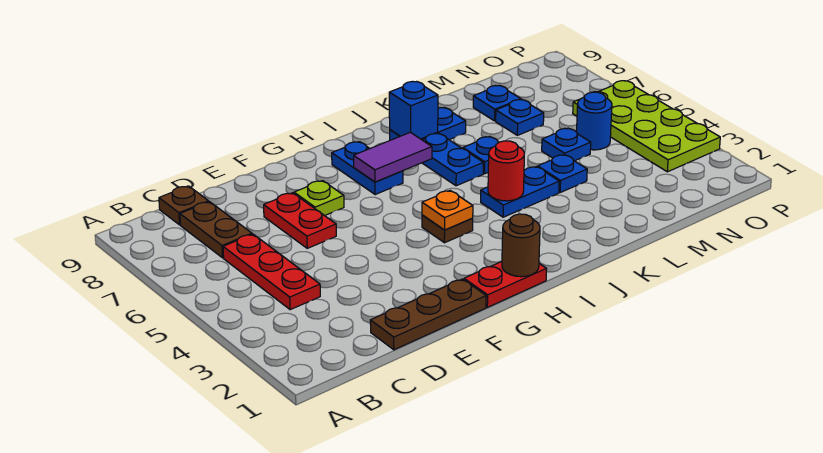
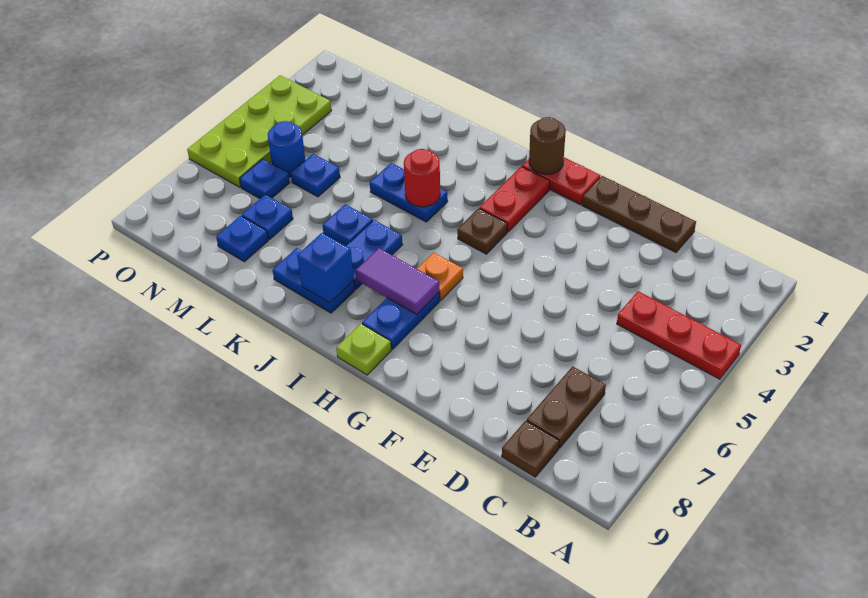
red 1x3 plate [223,234,320,310] -> red 1x3 plate turned to [617,291,741,379]
red 1x2 plate [264,193,336,248] -> red 1x2 plate moved to [480,167,550,232]
lime 1x1 plate [294,181,344,216] -> lime 1x1 plate moved to [336,324,391,375]
orange 1x1 plate [422,190,473,230] -> orange 1x1 plate moved to [417,252,463,300]
blue 1x1 plate [538,155,587,192] -> blue 1x1 plate moved to [240,159,290,199]

